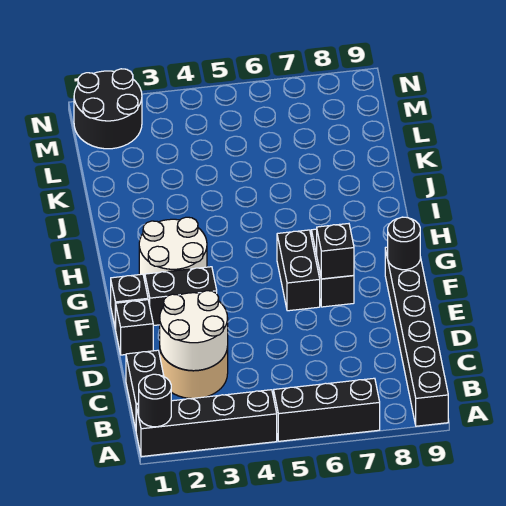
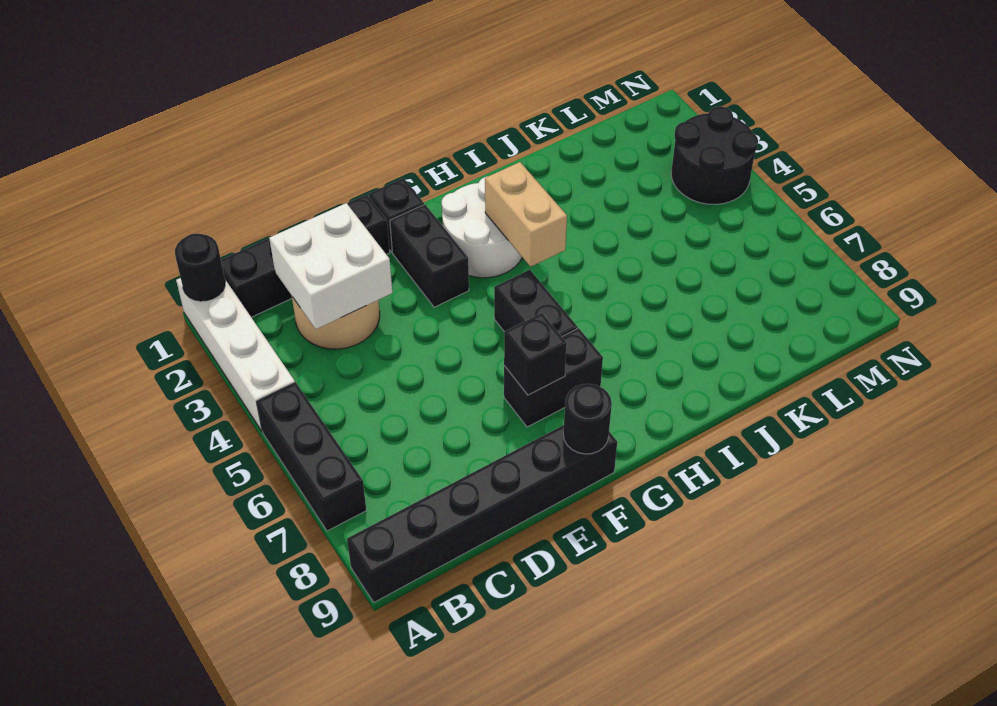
black 1x4 brick [136,390,277,457] -> white 1x4 brick [176,278,295,431]
white 2x2 round brick [160,291,228,371] -> white 2x2 brick [269,203,392,329]
black 1x2 brick [277,230,320,311] -> black 1x2 brick turned to [494,270,577,336]
none -> tan 1x2 brick [485,162,567,267]
black 2x2 round brick [74,69,142,149] -> black 2x2 round brick moved to [671,106,758,204]

